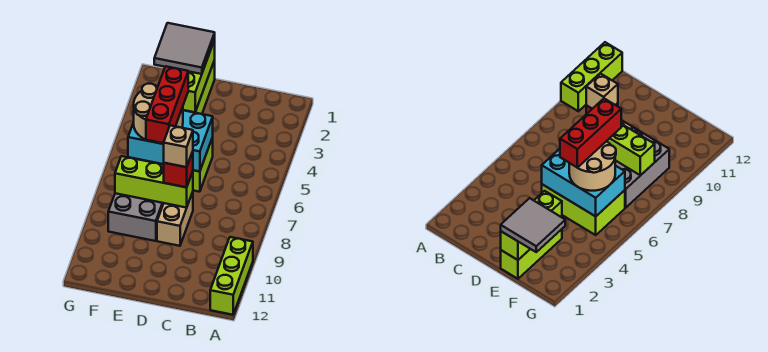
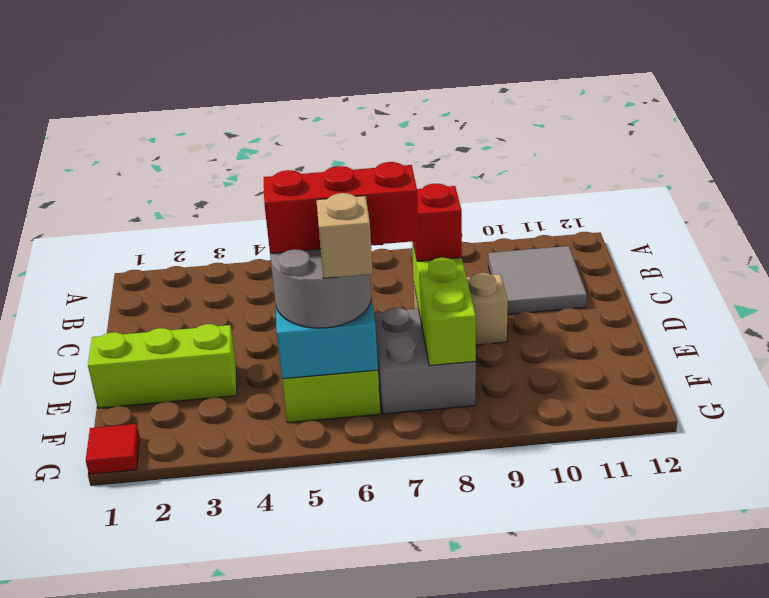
lime 1x3 brick [210,237,253,315] -> none
tan 1x1 brick [164,125,193,167] -> tan 1x1 brick moved to [316,193,373,278]
lime 1x3 brick [183,40,215,112] -> none
grey 2x2 tile [154,23,215,74] -> grey 2x2 tile moved to [488,246,587,314]
tan 2x2 round brick [134,84,183,142] -> grey 2x2 round brick [270,249,371,328]
grey 2x3 brick [108,193,164,241] -> grey 2x2 brick [374,308,476,414]
none -> red 1x1 tile [86,424,140,474]

